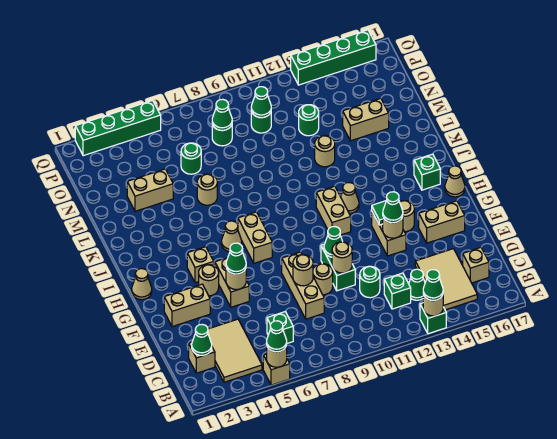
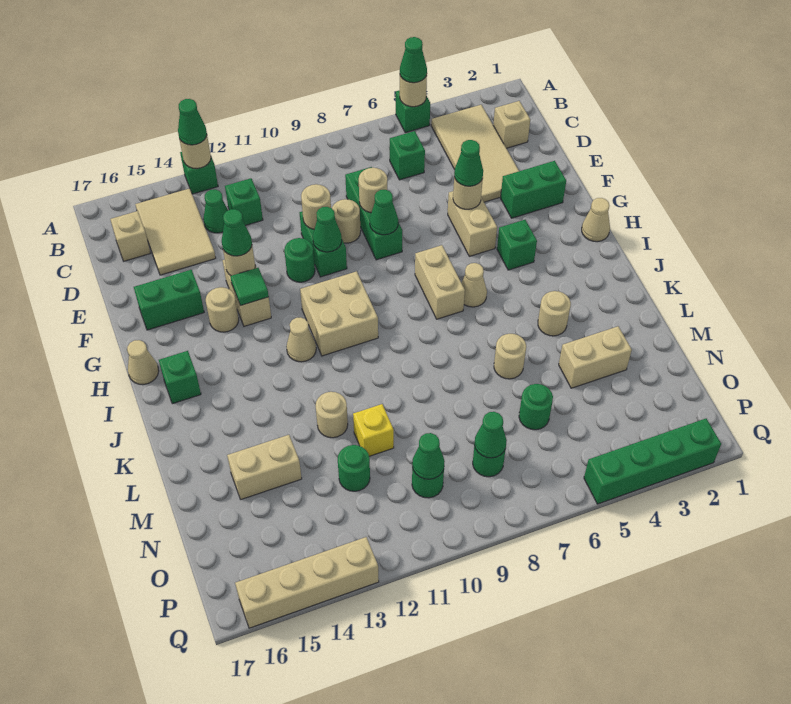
tan 1x1 brick [263,354,290,385] -> green 1x1 brick [396,90,430,133]
tan 2x3 tile [208,319,262,382] -> tan 2x4 tile [431,105,519,202]
green 1x1 cone [192,324,212,355] -> green 1x1 cone moved to [370,190,398,235]
tan 1x3 brick [282,252,324,319] -> green 1x3 brick [345,167,402,260]
green 1x1 round brick [360,266,380,298] -> green 1x1 round brick moved to [284,238,315,282]
tan 1x2 brick [164,284,210,327] -> green 1x2 brick [501,161,566,218]
tan 1x2 brick [419,201,465,243] -> green 1x2 brick [134,270,204,330]
tan 1x1 round brick [199,265,219,296] -> tan 1x1 round brick moved to [538,291,571,336]
tan 1x1 brick [187,247,214,283] -> green 1x1 brick [497,220,537,270]
tan 1x2 brick [316,186,351,235] -> tan 2x2 brick [300,271,378,356]
none -> yellow 1x1 brick [353,404,394,456]
green 1x4 brick [291,30,376,85] -> tan 1x4 brick [235,537,379,628]

